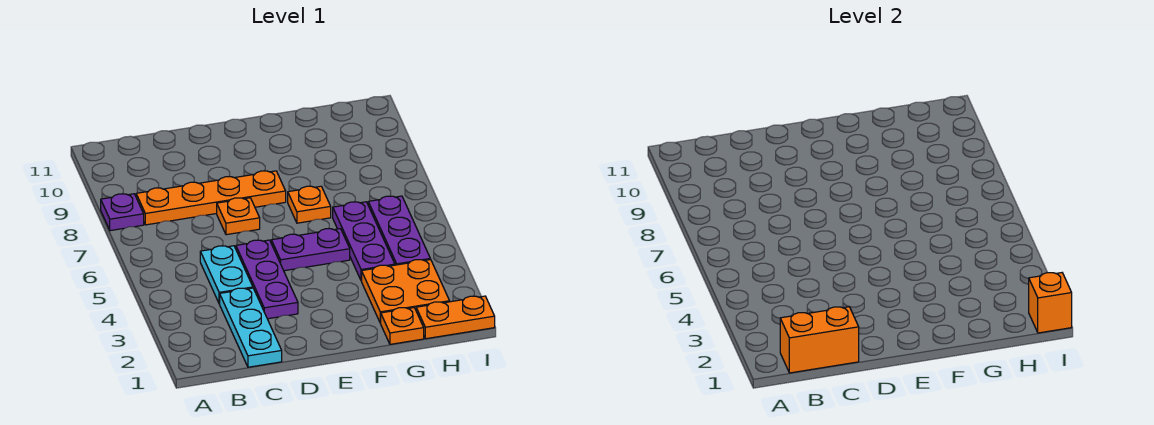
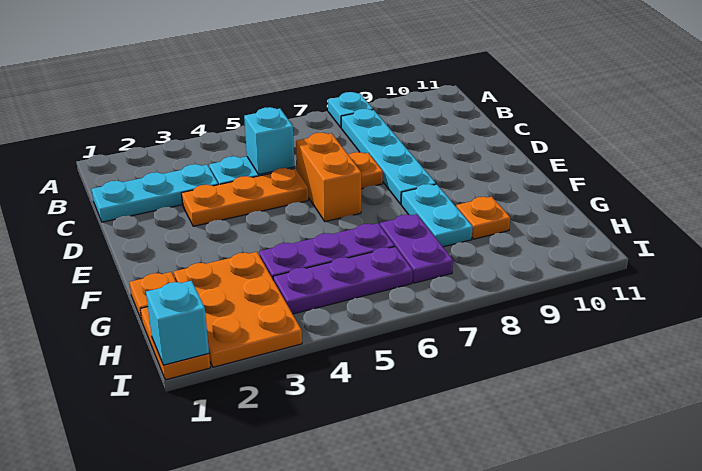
purple 1x1 plate [101,194,144,231] -> cyan 1x1 plate [328,92,373,127]
orange 1x2 brick [780,307,859,373] -> orange 1x2 brick moved to [296,133,361,222]
orange 1x4 plate [136,171,286,225] -> cyan 1x4 plate [341,109,436,204]
none -> cyan 1x1 brick [244,107,294,174]
purple 1x3 plate [236,240,298,319] -> orange 1x3 plate [181,168,308,226]
purple 1x2 plate [271,229,350,271] -> purple 1x2 plate moved to [380,214,453,283]
orange 1x1 plate [288,186,331,223] -> orange 1x1 plate moved to [456,197,510,239]
none -> cyan 1x2 plate [401,184,473,247]
orange 2x2 plate [362,259,450,323] -> orange 2x3 plate [174,252,302,367]
orange 1x1 brick [1029,273,1072,333] -> cyan 1x1 brick [146,281,209,365]

